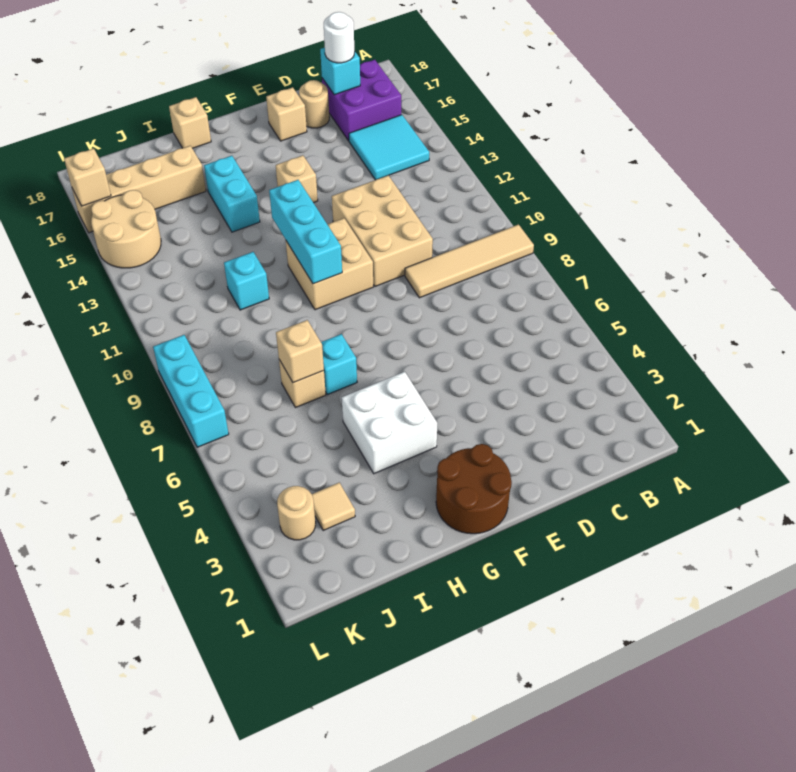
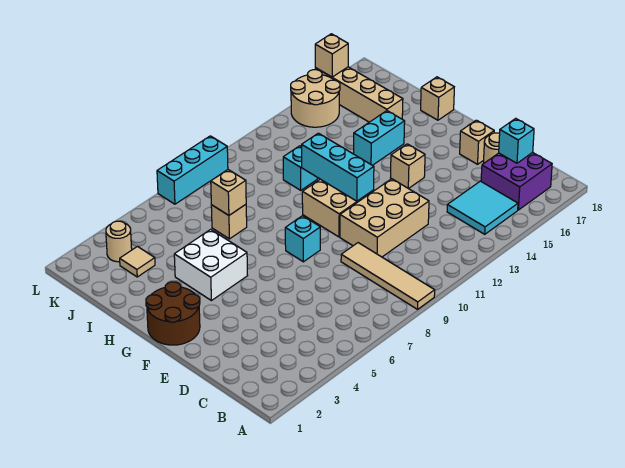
white 1x1 round brick [324,12,355,63] -> none
cyan 1x3 brick [269,180,342,284] -> cyan 1x3 brick turned to [302,133,374,201]
cyan 1x1 brick [321,334,357,395] -> cyan 1x1 brick moved to [285,216,320,262]

